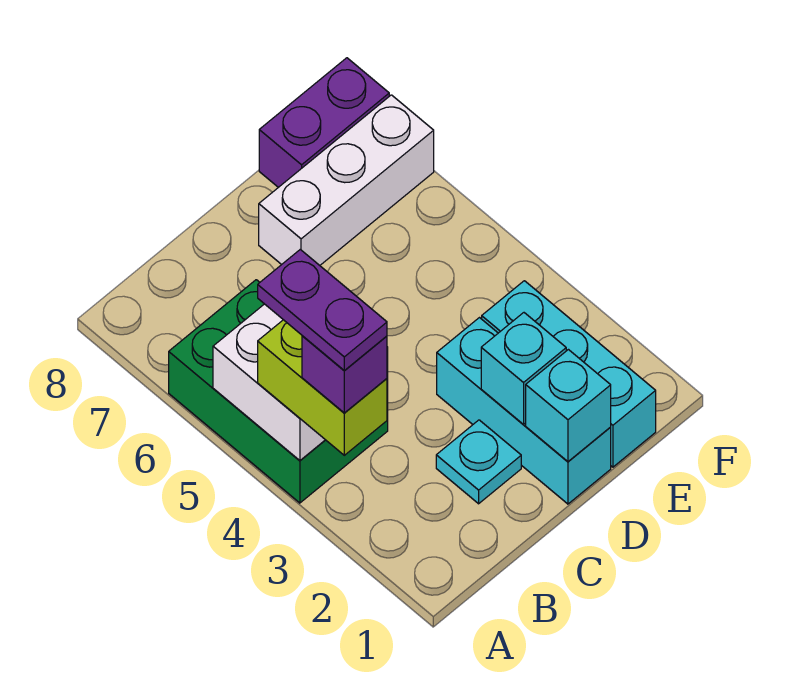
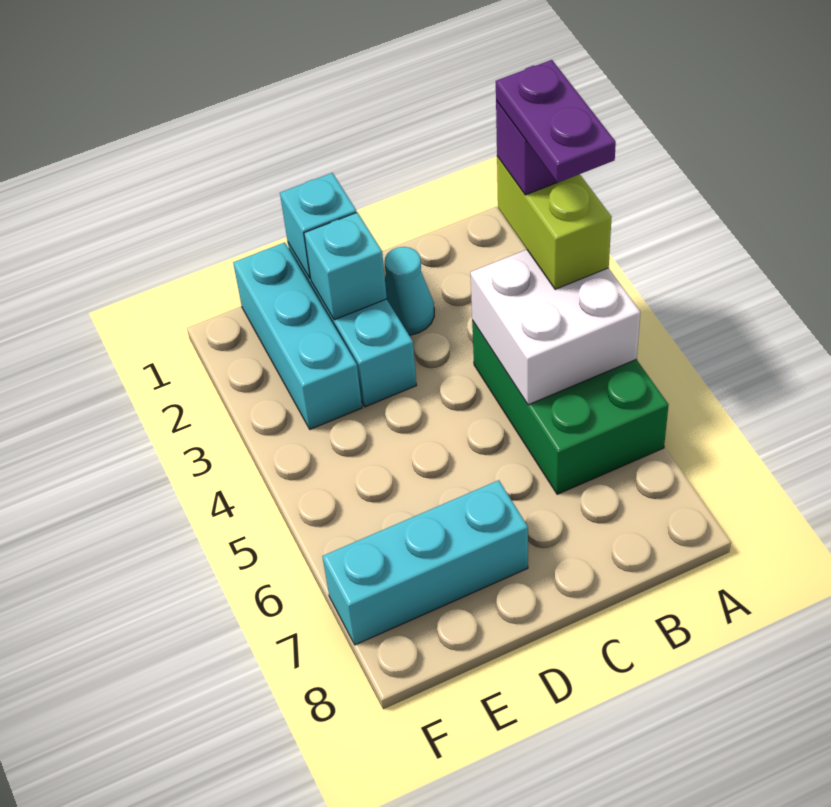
cyan 1x1 plate [436,420,521,504] -> cyan 1x1 cone [385,247,434,335]
white 1x3 brick [259,95,434,265] -> cyan 1x3 brick [322,480,528,645]
purple 1x2 brick [259,58,389,187] -> none

